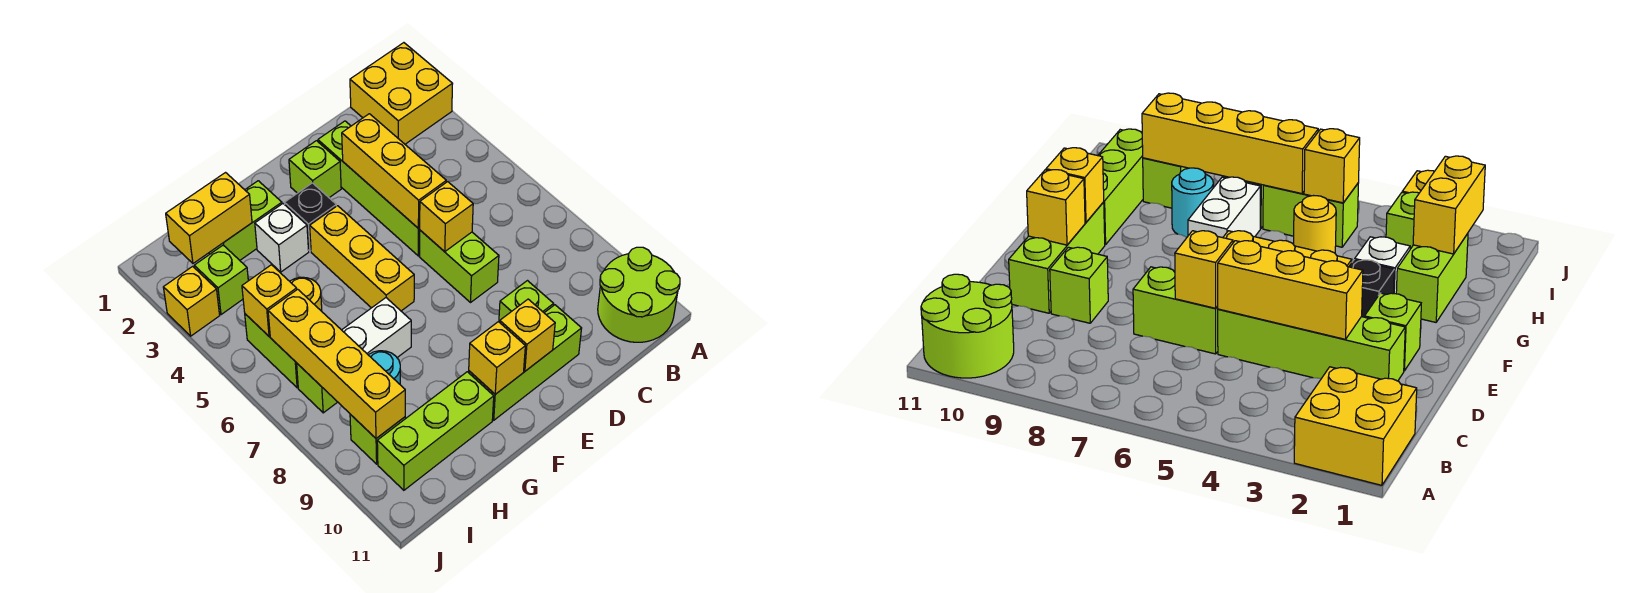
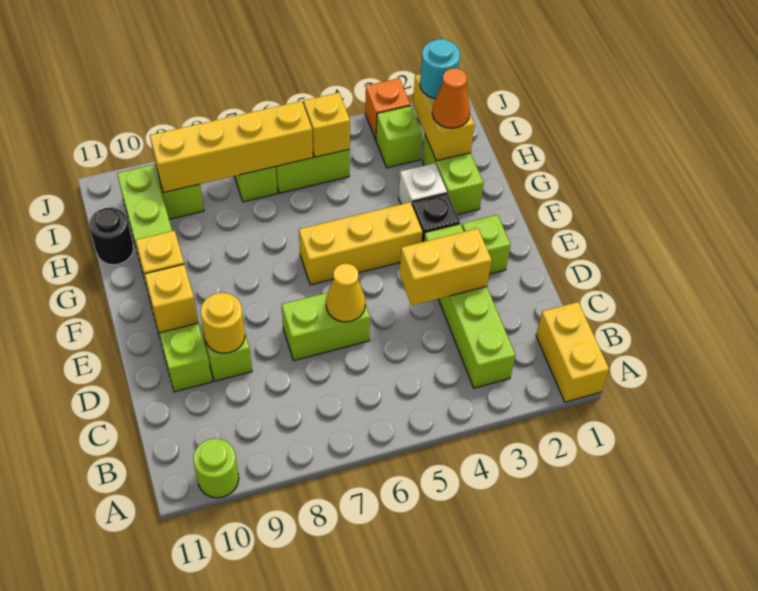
yellow 2x2 brick [350,43,453,144] -> yellow 1x2 brick [536,302,609,402]
lime 2x2 round brick [598,247,680,342] -> lime 1x1 round brick [193,439,239,498]
lime 1x4 brick [318,121,420,256] -> lime 1x4 brick turned to [424,224,516,388]
yellow 1x3 brick [342,114,446,228] -> yellow 1x2 brick [399,228,492,306]
yellow 1x1 brick [420,182,473,252] -> yellow 1x1 cone [326,264,365,322]
white 1x2 brick [342,298,411,357] -> none
none -> orange 1x1 cone [432,68,470,128]
yellow 1x1 round brick [290,277,322,311] -> yellow 1x1 round brick moved to [201,293,245,353]
cyan 1x1 round brick [369,351,400,384] -> cyan 1x1 round brick moved to [420,39,460,99]
none -> black 1x1 round brick [89,208,134,265]
yellow 1x1 brick [163,266,220,336] -> orange 1x1 brick [365,78,410,140]

